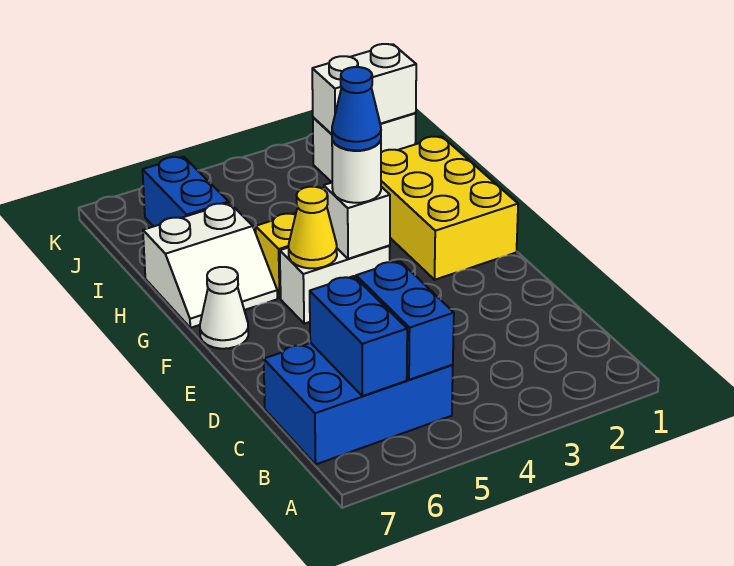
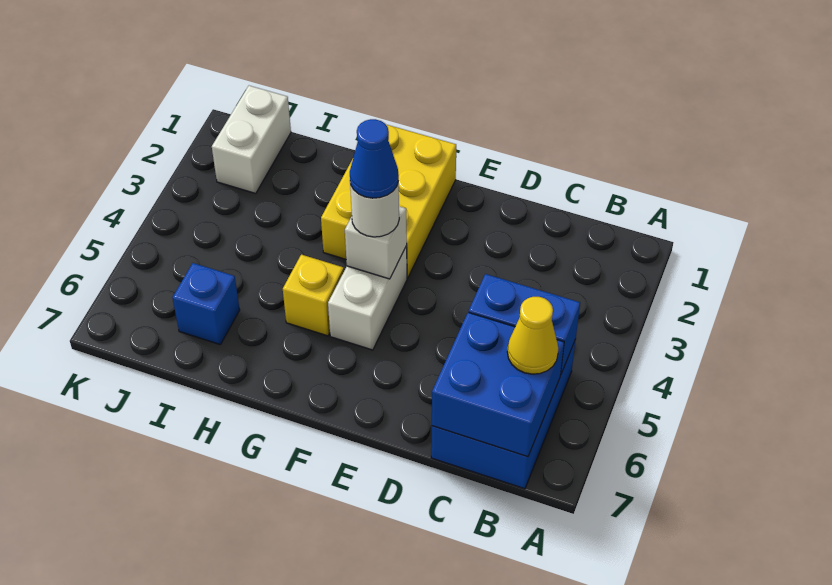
blue 1x2 brick [310,276,407,396] -> blue 2x2 brick [432,312,564,457]
yellow 2x3 brick [381,136,518,280] -> yellow 2x3 brick turned to [321,125,456,278]
yellow 1x1 cone [289,187,337,268] -> yellow 1x1 cone moved to [507,297,558,374]
white 1x1 cone [200,267,248,349] -> none
white 2x2 slope [143,203,277,328] -> none
blue 1x2 brick [143,157,229,227] -> blue 1x1 brick [173,263,240,345]
white 1x2 brick [312,44,416,134] -> none

